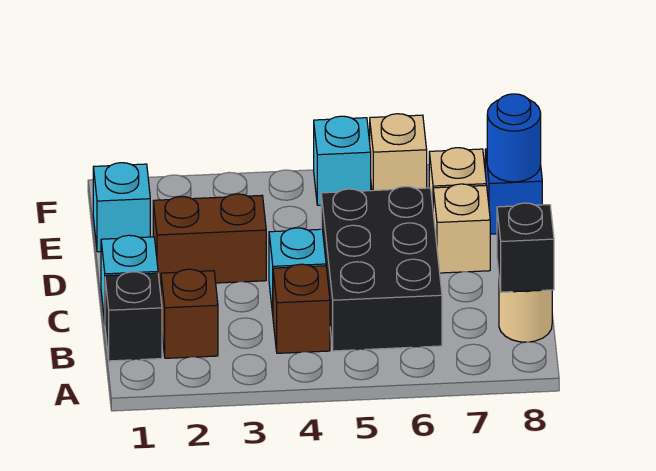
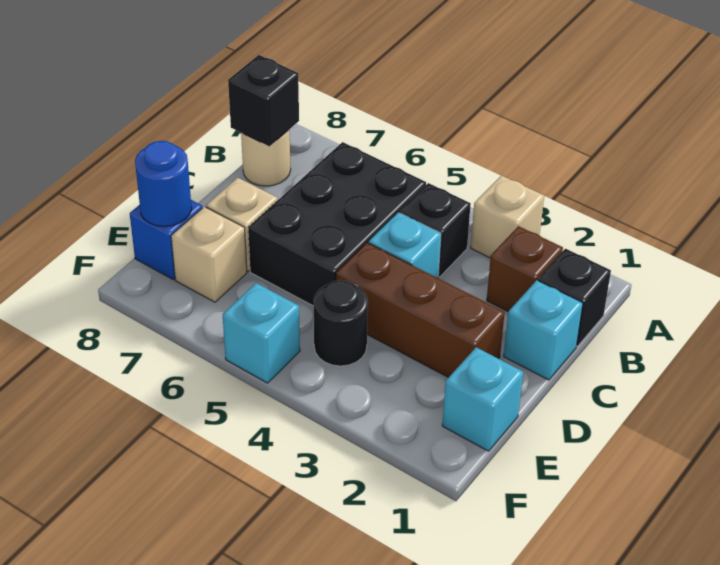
brown 1x1 brick [273,264,330,353] -> black 1x1 brick [400,183,471,277]
brown 1x2 brick [153,194,266,286] -> brown 1x3 brick [336,243,505,378]
none -> black 1x1 round brick [314,280,368,366]
tan 1x1 brick [370,114,427,191] -> tan 1x1 brick moved to [471,176,544,258]

